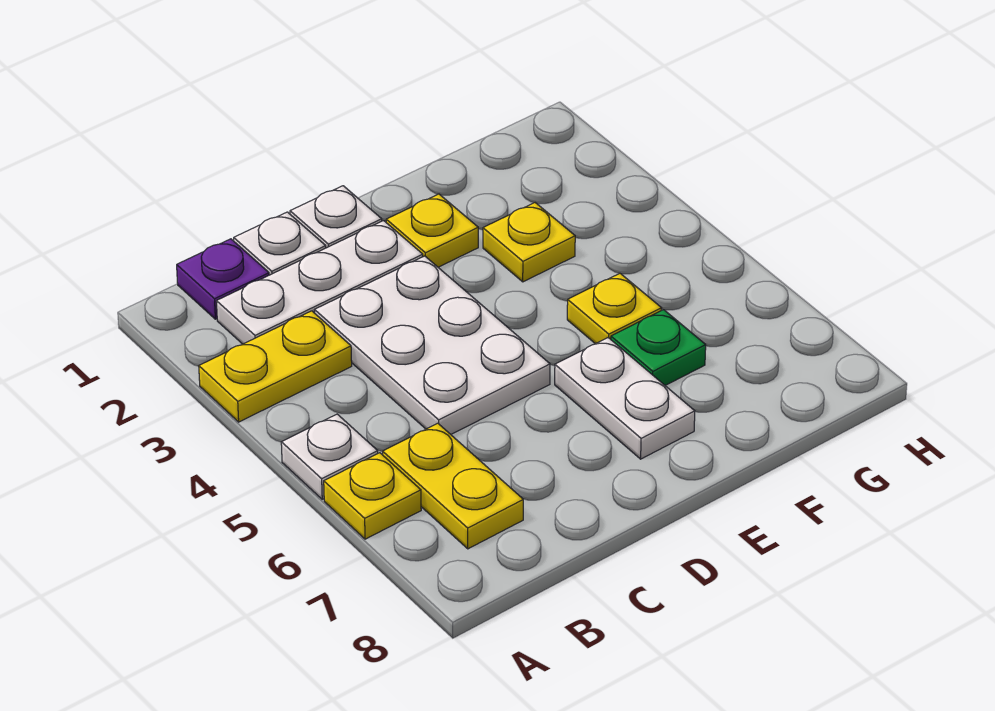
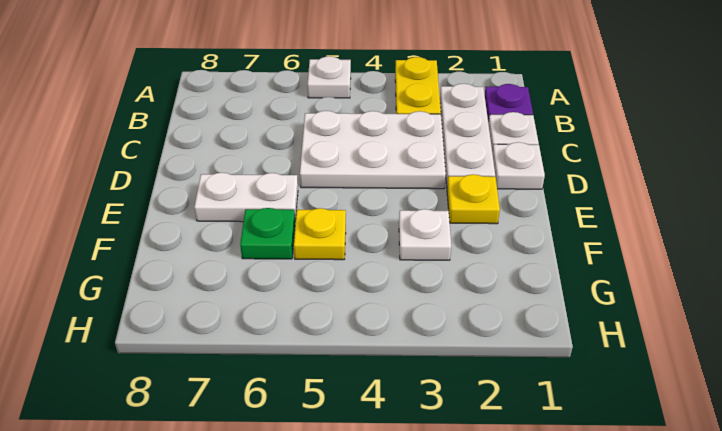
yellow 1x1 plate [324,453,421,539] -> none
yellow 1x2 plate [383,423,523,549] -> none
yellow 1x1 plate [483,203,575,282] -> white 1x1 plate [399,209,451,260]

